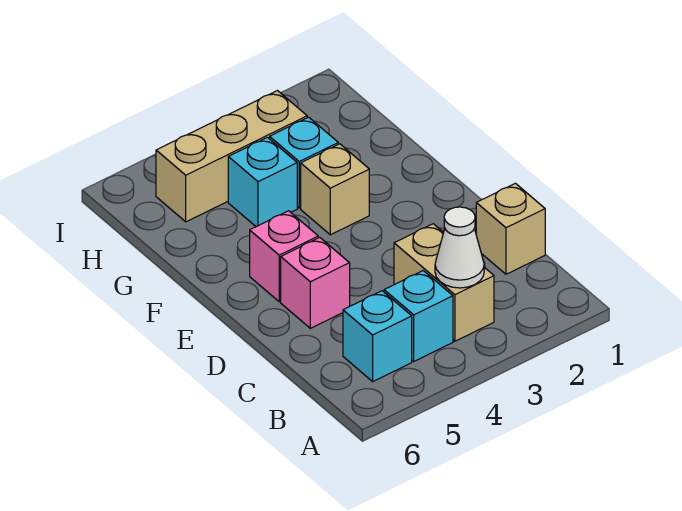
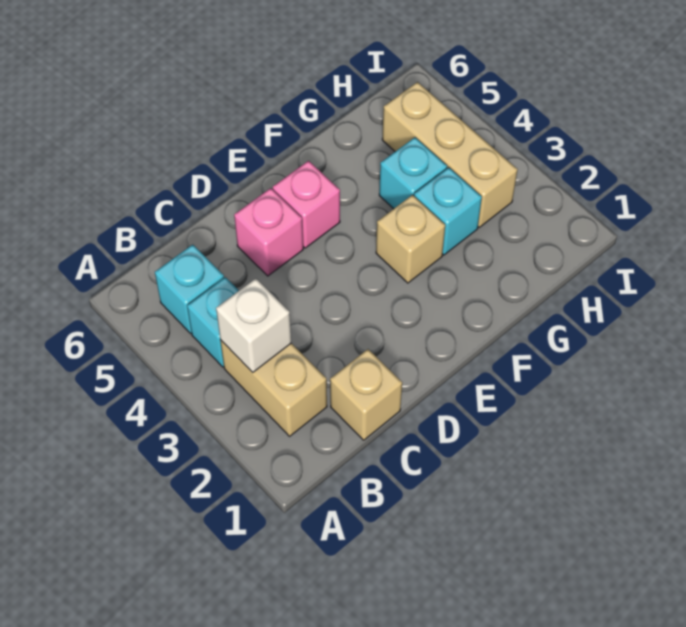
tan 1x2 brick [394,224,494,341] -> tan 1x2 brick turned to [220,340,327,436]
white 1x1 cone [435,207,484,288] -> white 1x1 brick [216,278,291,372]

